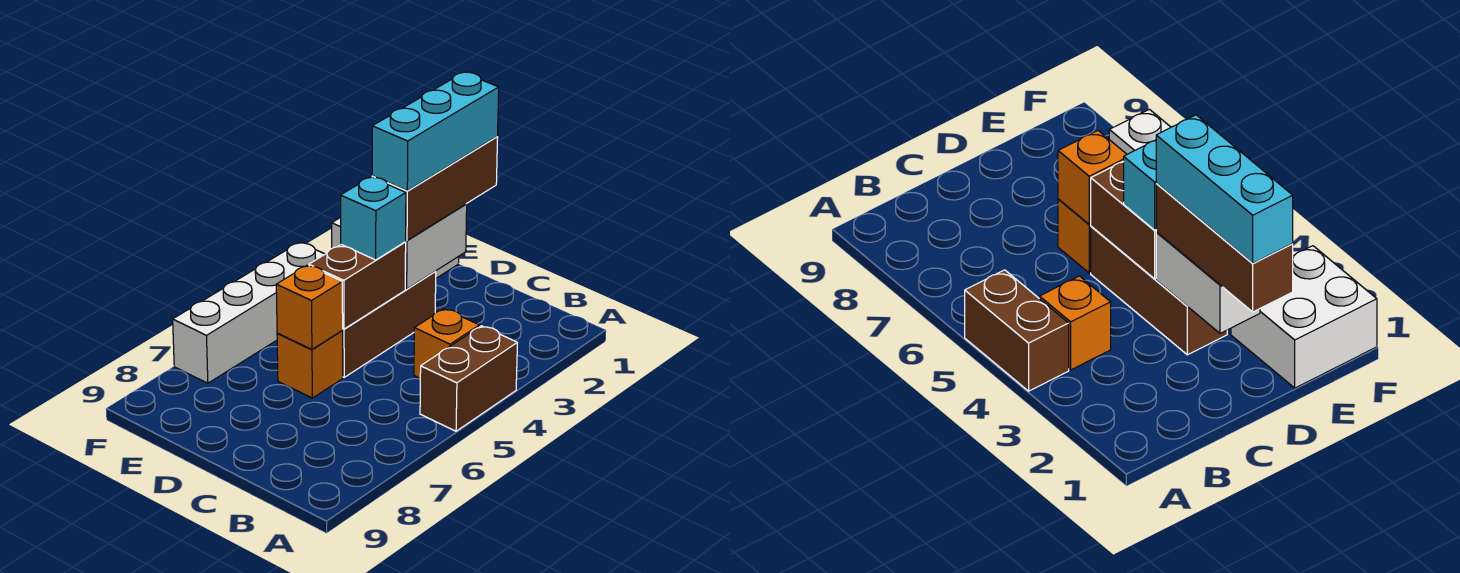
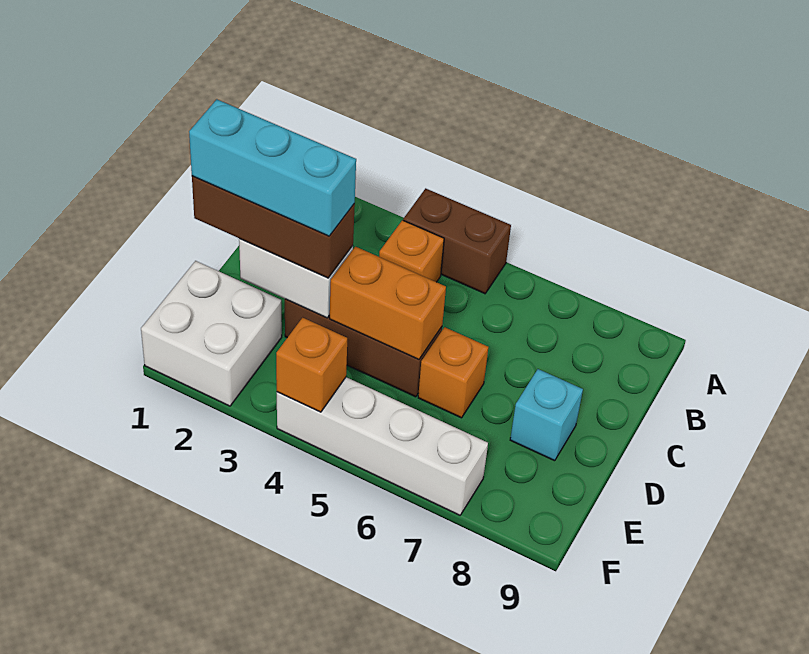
brown 1x2 brick [309,242,406,329] -> orange 1x2 brick [330,247,446,360]
cyan 1x1 brick [341,177,406,260] -> cyan 1x1 brick moved to [510,369,583,461]
orange 1x1 brick [276,265,343,349] -> orange 1x1 brick moved to [276,318,347,412]

